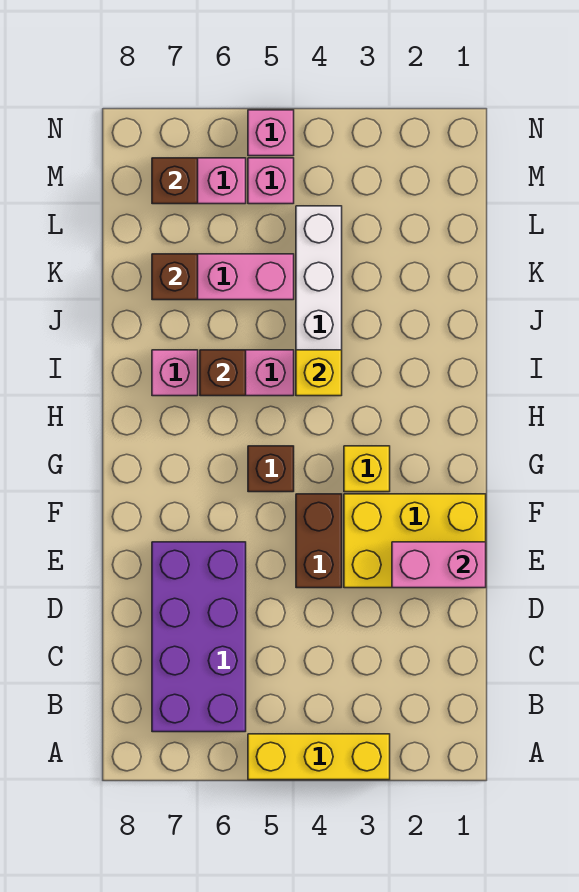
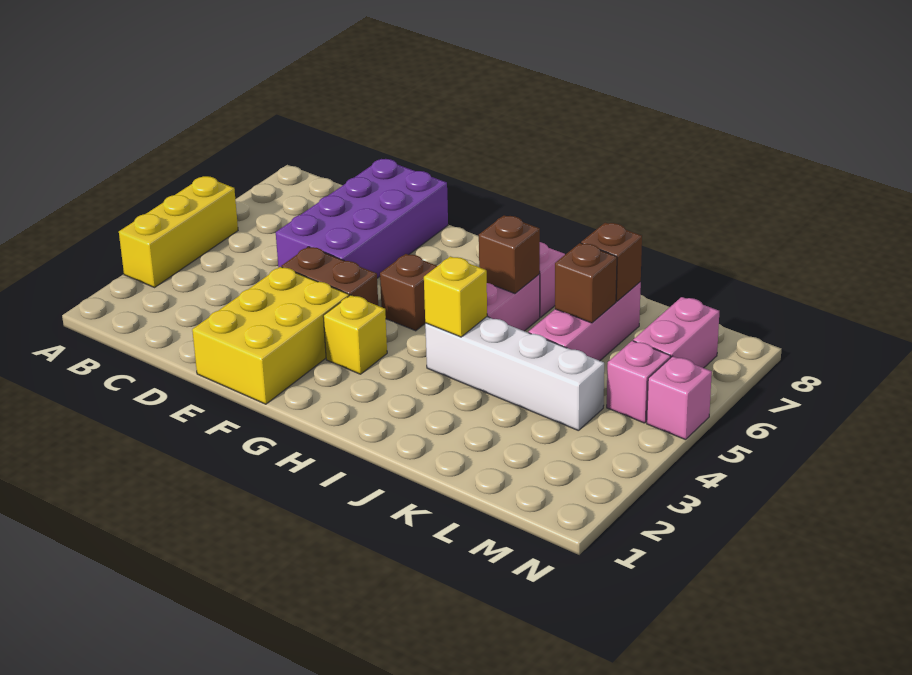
purple 2x4 brick [152,542,246,732] -> purple 2x4 brick turned to [276,159,448,278]
pink 1x2 brick [392,542,486,588] -> none
brown 1x1 brick [152,158,198,204] -> brown 1x1 brick moved to [555,243,617,323]

